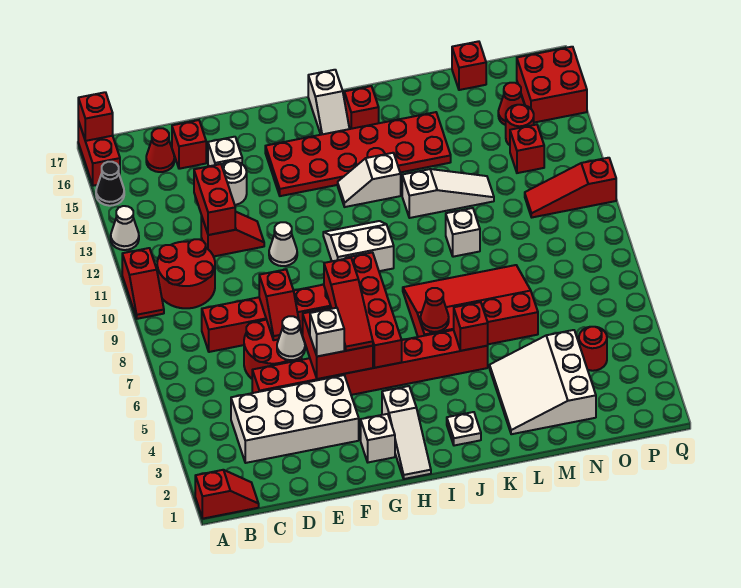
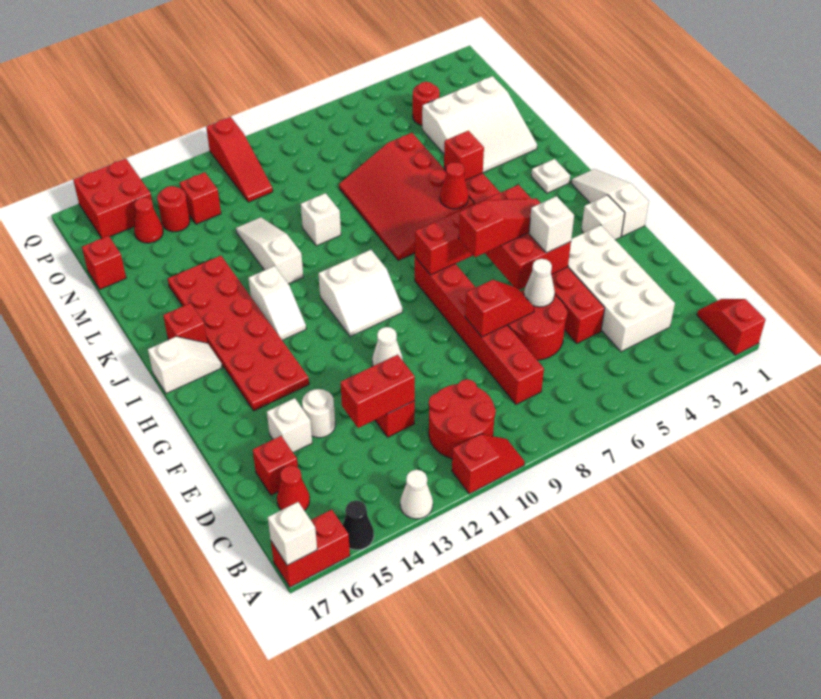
red 1x1 brick [78,92,113,141] -> white 1x1 brick [268,502,317,565]
white 1x3 slope [382,386,431,479] -> white 1x3 slope turned to [571,169,649,236]
white 2x2 slope [323,221,394,271] -> white 2x2 slope turned to [319,250,403,337]

